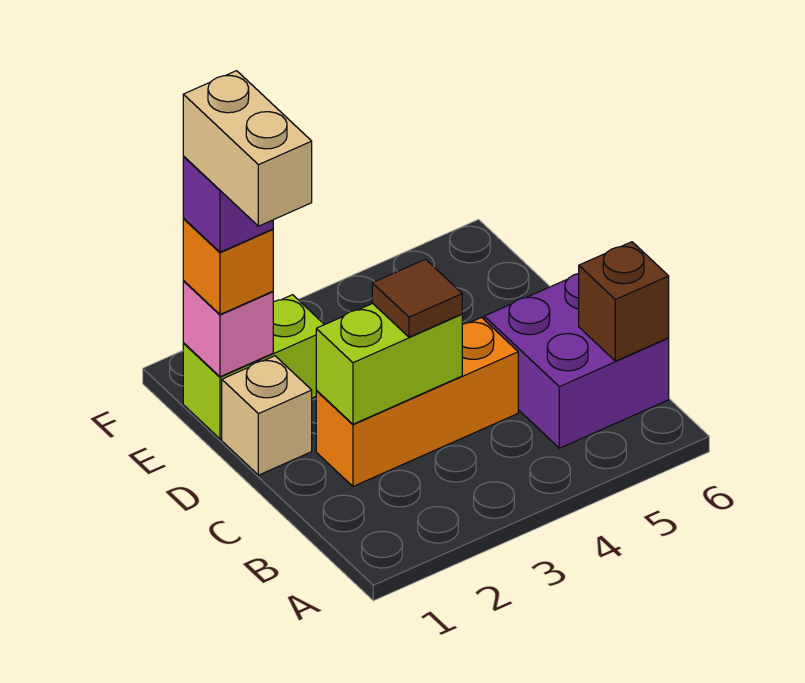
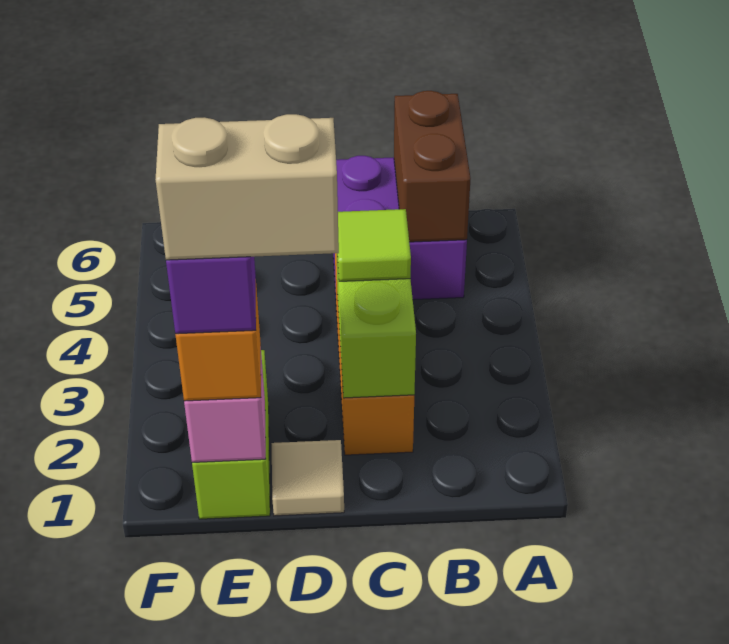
brown 1x1 brick [579,242,669,361] -> brown 1x2 brick [394,91,471,242]
brown 1x1 tile [372,259,462,337] -> lime 1x1 tile [337,209,411,281]
tan 1x1 brick [222,356,312,475] -> tan 1x1 tile [272,440,344,516]

